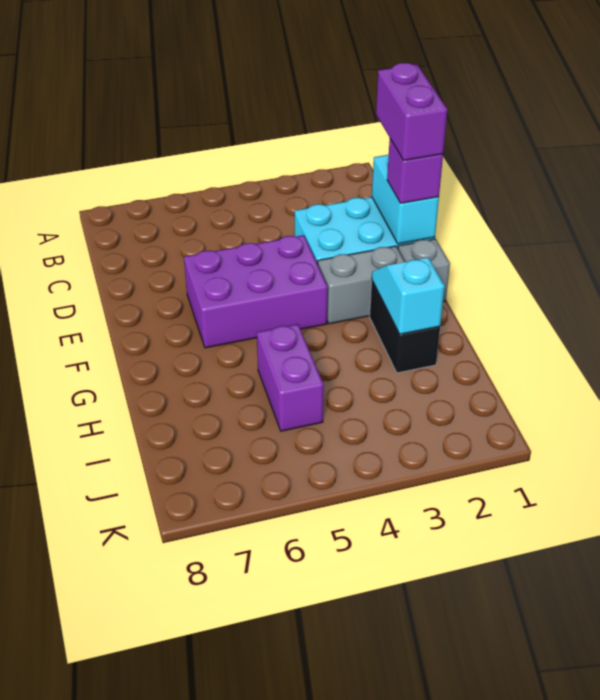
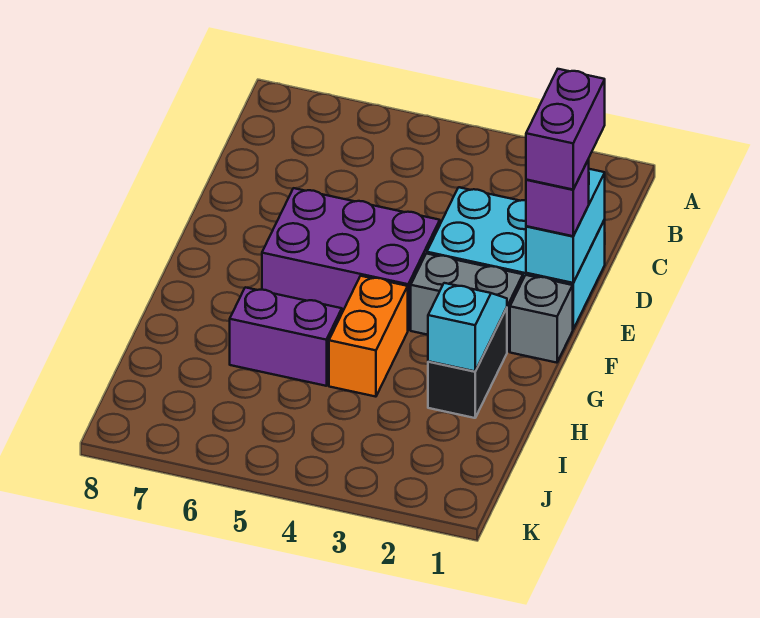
none -> orange 1x2 brick [329,276,408,397]
purple 1x2 brick [257,324,324,431] -> purple 1x2 brick turned to [230,287,342,386]

